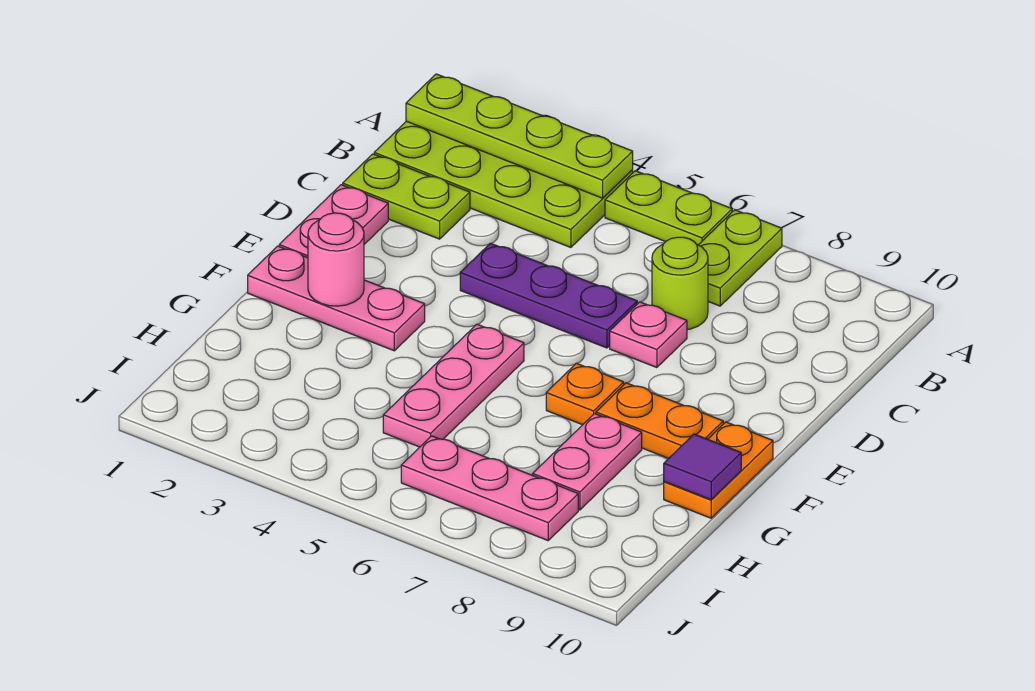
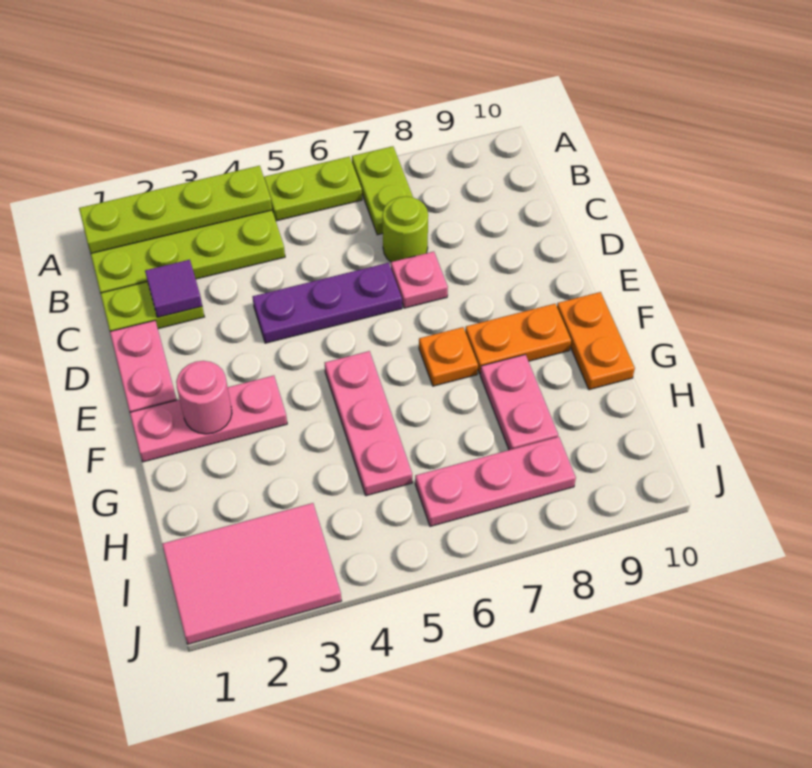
purple 1x1 tile [664,434,741,500] -> purple 1x1 tile moved to [145,260,202,317]
none -> pink 2x3 tile [162,503,342,644]

